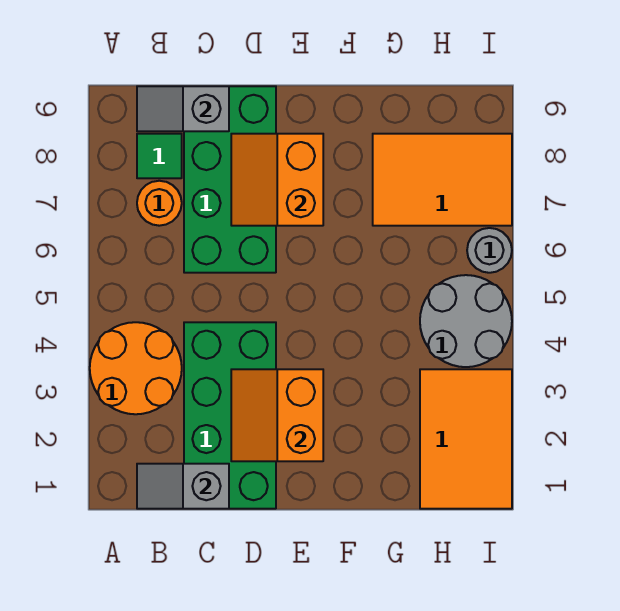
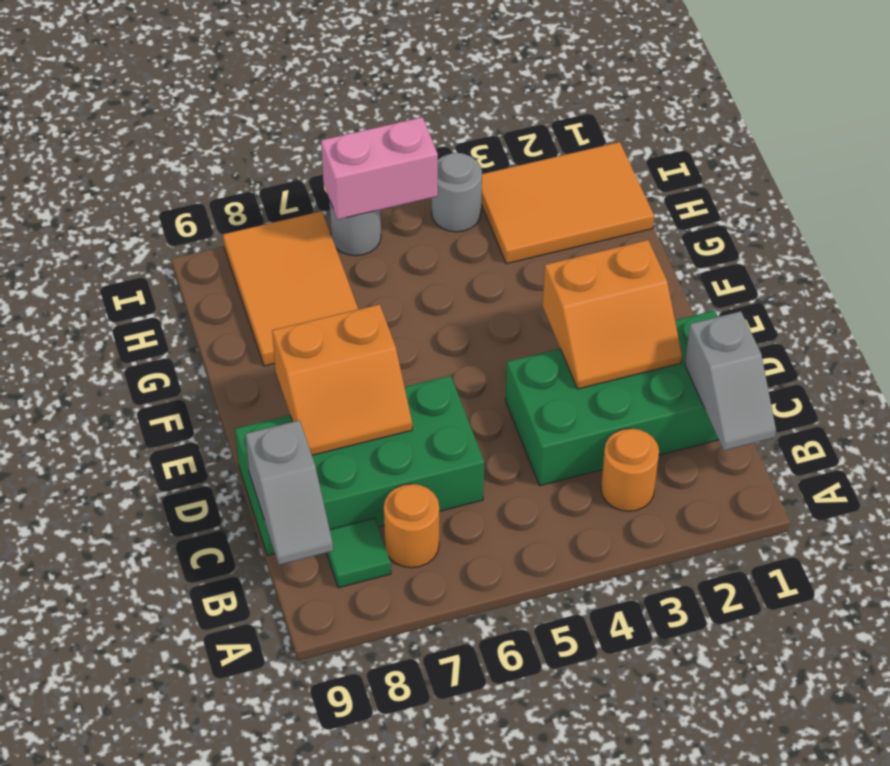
orange 2x2 round brick [90,322,182,414] -> orange 1x1 round brick [601,428,659,511]
grey 2x2 round brick [420,275,512,367] -> grey 1x1 round brick [432,153,482,232]
none -> pink 1x2 brick [321,117,438,220]

